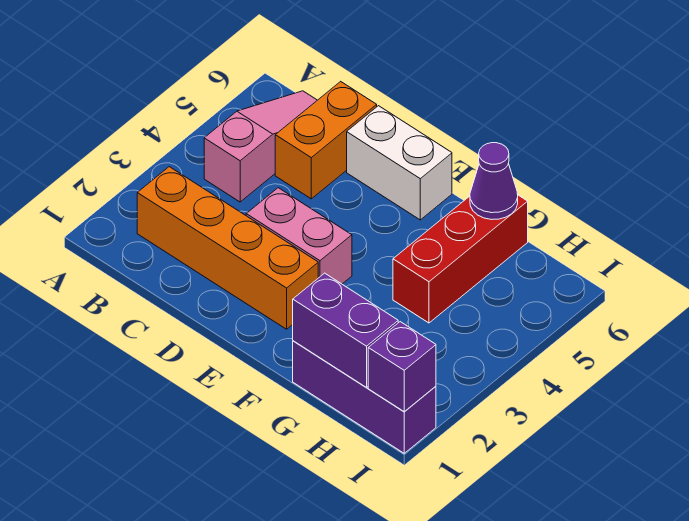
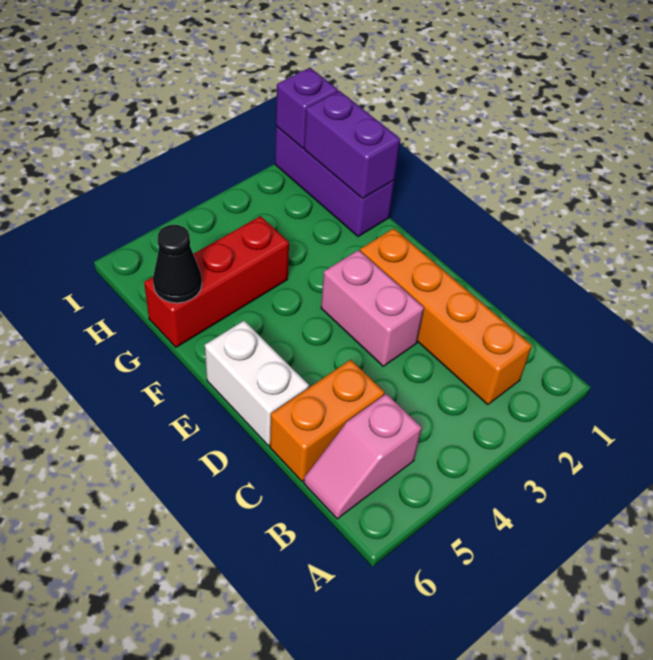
pink 1x3 slope [204,91,317,202] -> pink 1x2 slope [304,394,422,519]
purple 1x1 cone [470,143,518,220] -> black 1x1 cone [153,225,202,303]

